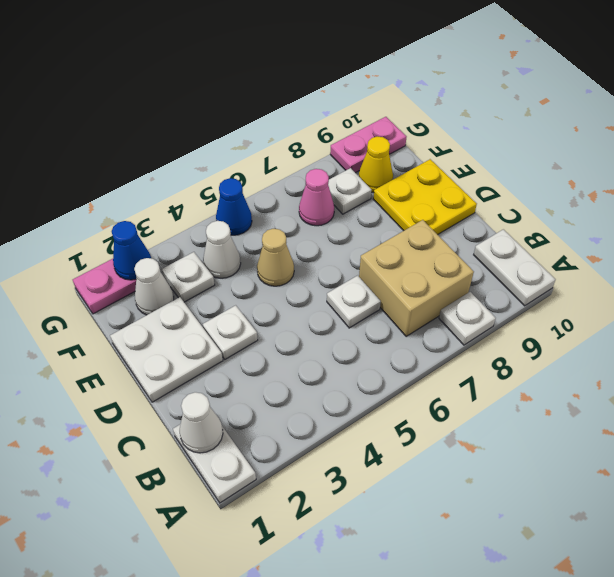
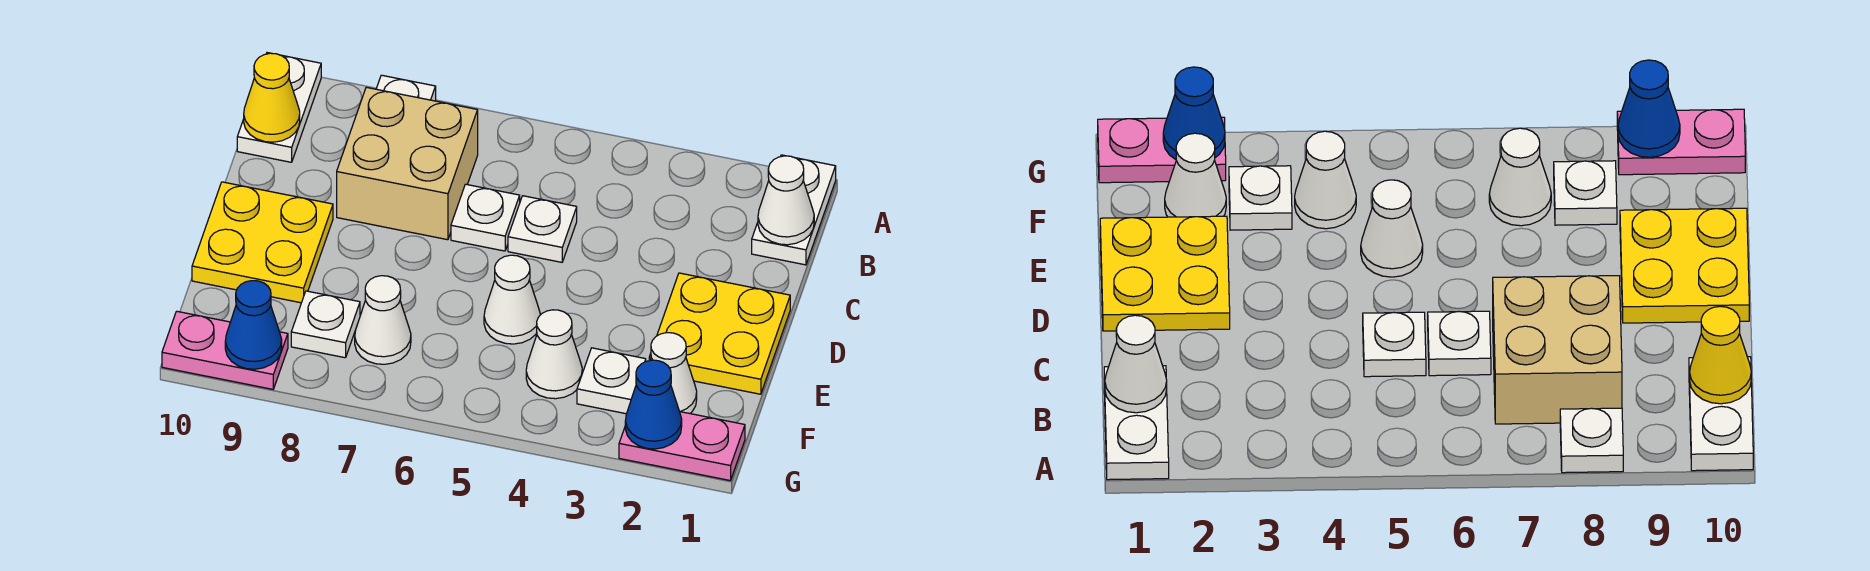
white 2x2 plate [110,297,223,402] -> yellow 2x2 plate [649,273,790,394]
white 1x1 plate [203,305,258,359] -> white 1x1 plate moved to [508,196,577,262]
tan 1x1 cone [257,229,294,286] -> white 1x1 cone [484,255,540,344]
pink 1x1 cone [299,169,334,226] -> white 1x1 cone [355,276,411,364]
yellow 1x1 cone [359,136,393,193] -> yellow 1x1 cone moved to [244,53,300,142]
blue 1x1 cone [216,178,252,235] -> blue 1x1 cone moved to [225,281,282,369]

